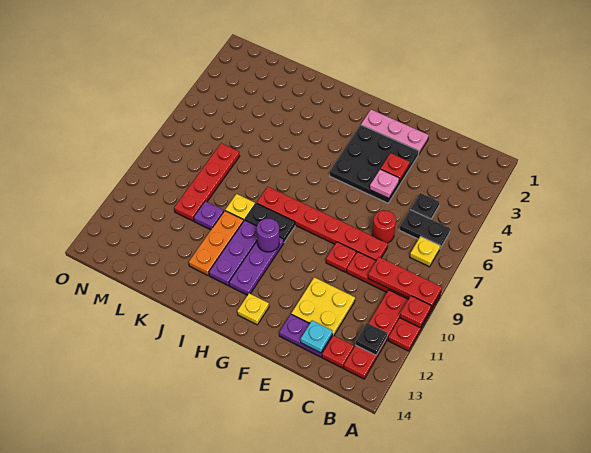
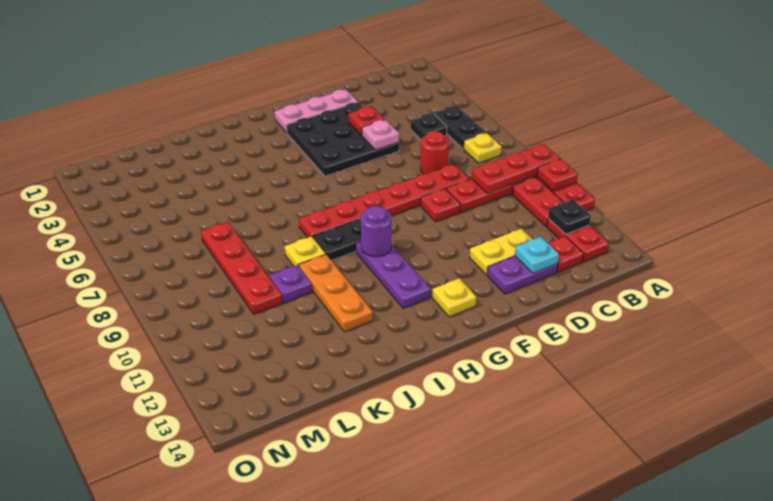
black 1x2 plate [399,210,450,248] -> black 1x2 plate turned to [434,106,486,149]
yellow 2x2 plate [291,277,355,337] -> yellow 1x2 plate [470,229,532,275]
purple 1x3 plate [209,220,257,286] -> none

